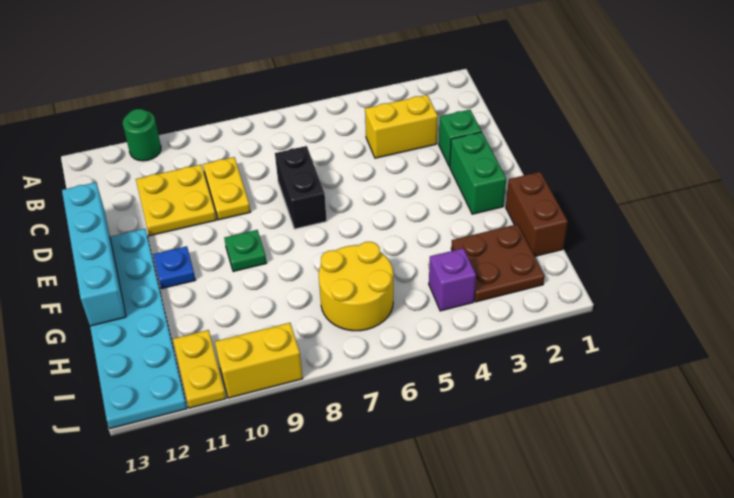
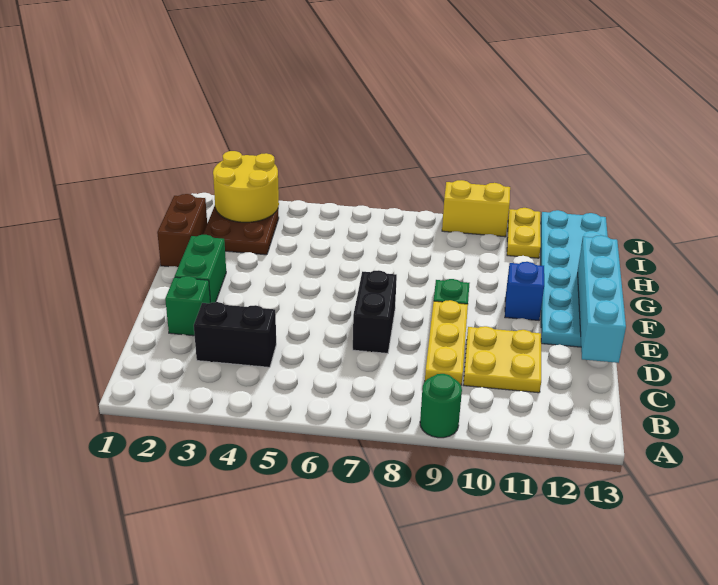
green 1x1 round brick [123,109,161,161] -> green 1x1 round brick moved to [420,374,462,438]
yellow 1x2 brick [365,95,438,158] -> black 1x2 brick [194,302,276,367]
yellow 1x2 plate [203,157,250,220] -> yellow 1x3 plate [425,300,468,385]
blue 1x1 plate [153,246,195,289] -> blue 1x1 brick [505,262,544,320]
yellow 2x2 round brick [319,242,393,331] -> yellow 2x2 round brick moved to [213,151,279,222]
purple 1x1 brick [429,248,476,311] -> none

